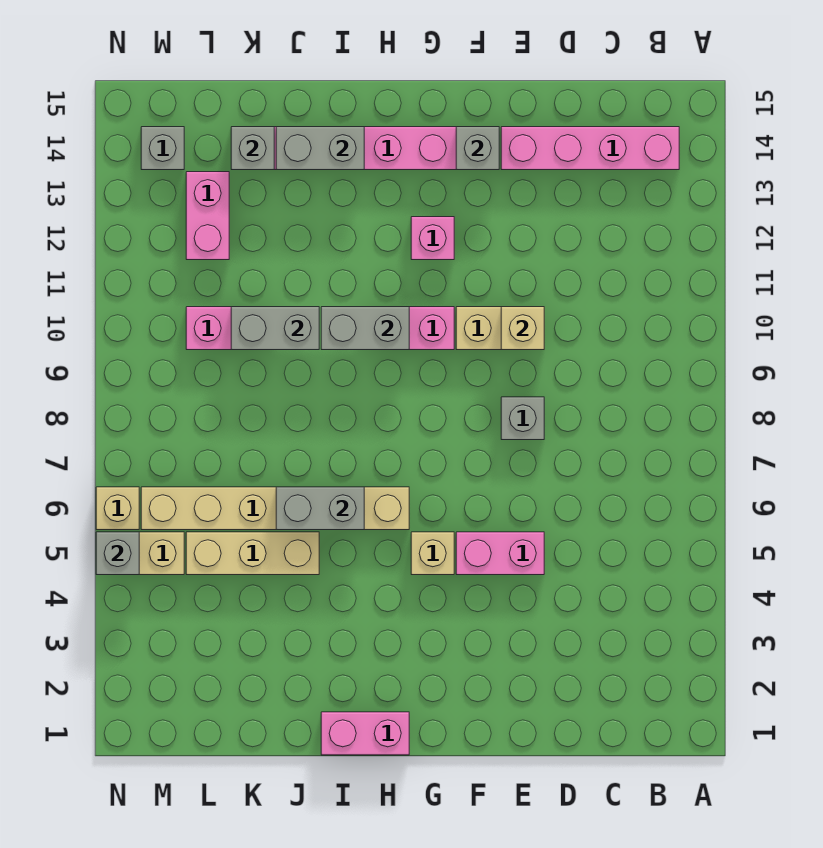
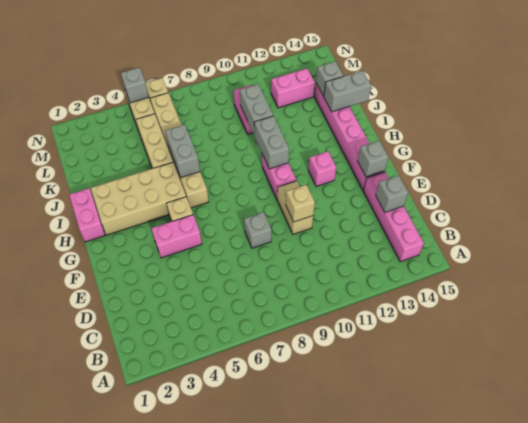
pink 1x2 brick [456,532,544,575] -> pink 1x2 brick turned to [151,215,202,258]
none -> tan 2x4 brick [91,162,186,235]
grey 1x2 brick [276,127,364,170] -> grey 1x2 brick turned to [324,71,371,112]
grey 1x1 brick [141,127,184,170] -> grey 1x1 brick moved to [376,175,408,212]

